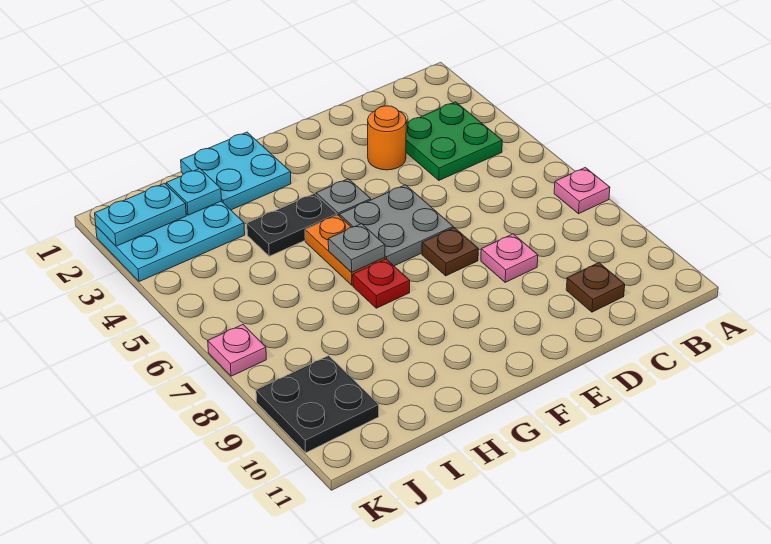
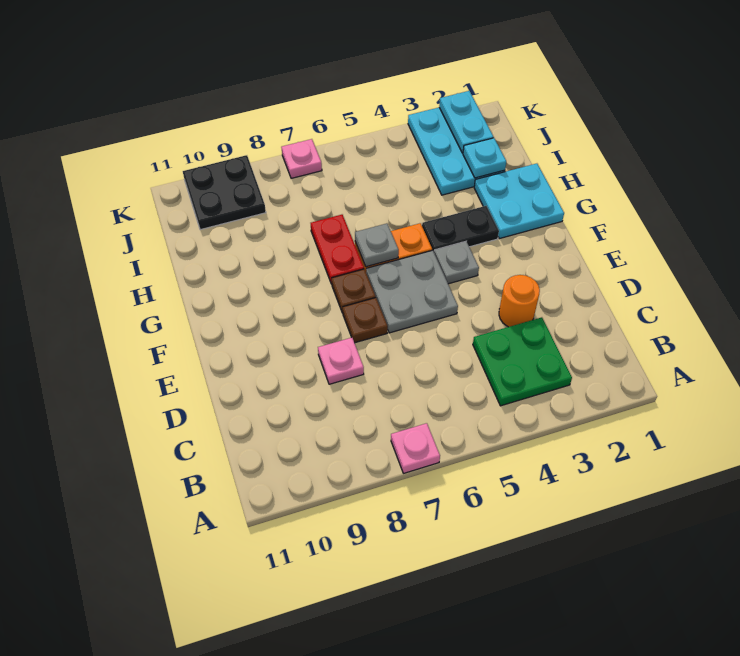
brown 1x1 plate [566,263,625,312] -> brown 1x1 plate moved to [332,269,376,313]
black 1x2 plate [247,194,337,256] -> black 1x2 plate turned to [422,206,499,251]
red 1x1 plate [353,259,410,308] -> red 1x2 plate [311,215,364,284]

